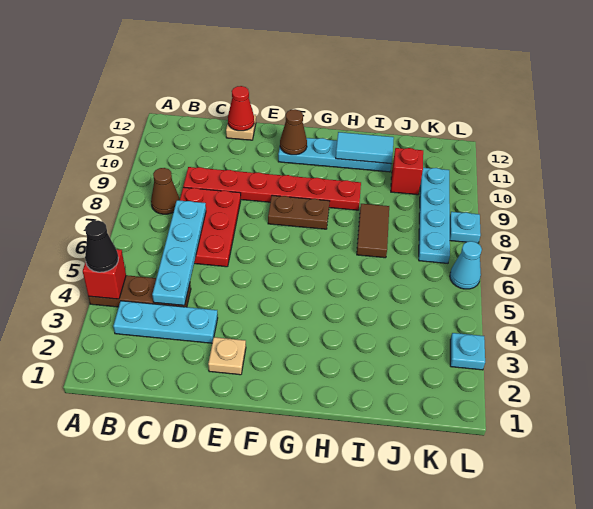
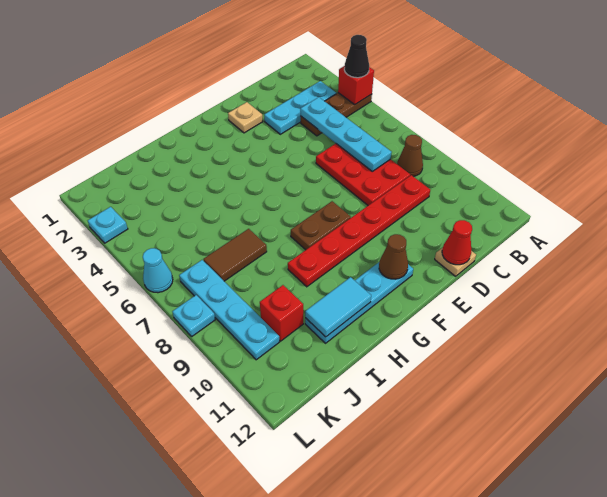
brown 1x2 tile [357,204,389,258] -> brown 1x2 tile turned to [203,229,267,281]

